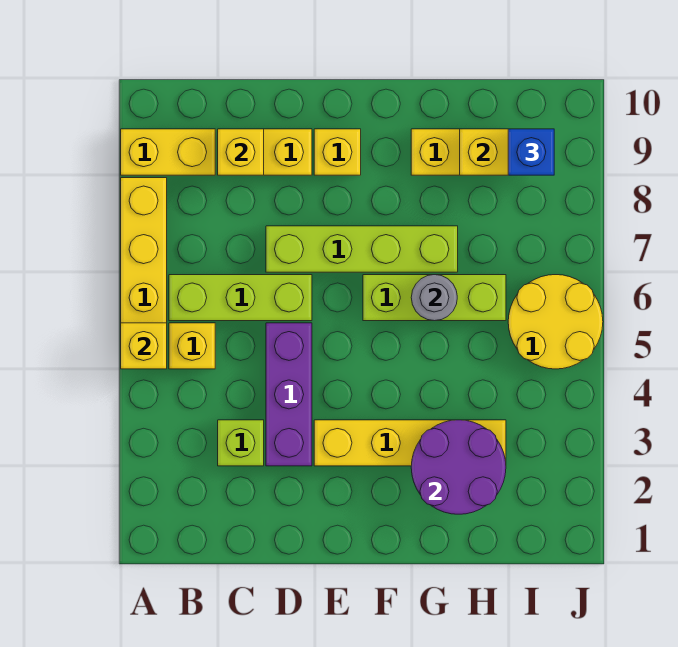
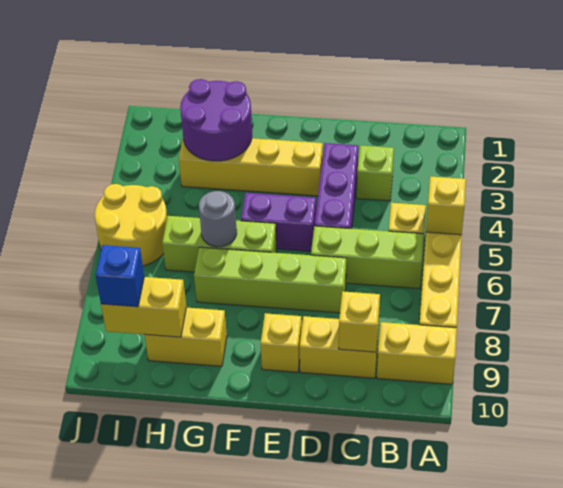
none -> purple 1x2 brick [241,193,316,251]

